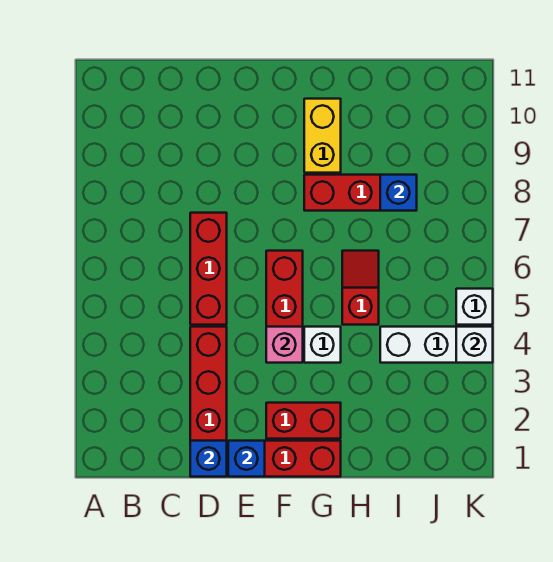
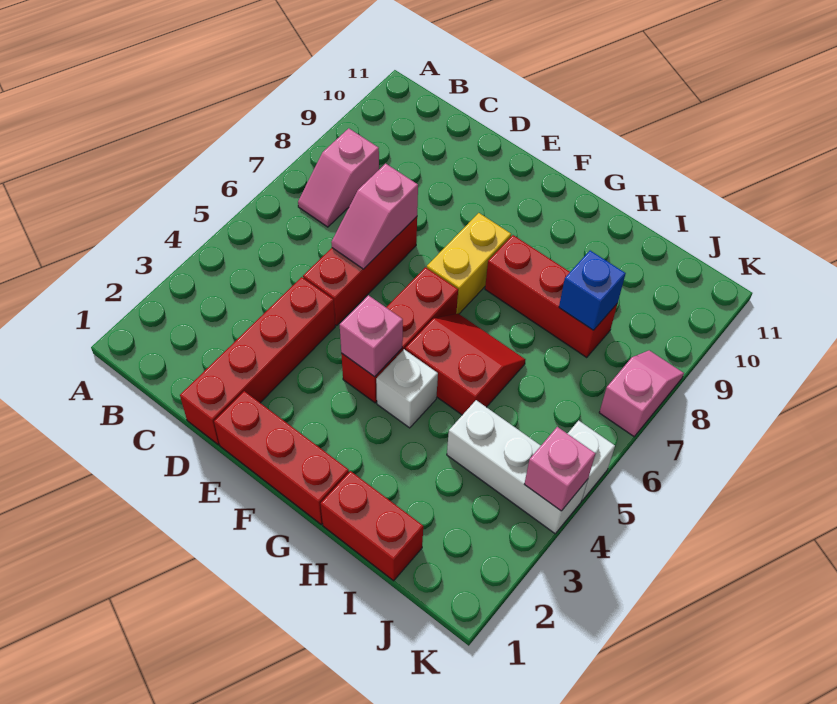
none -> pink 1x2 slope [298,128,379,227]
blue 1x1 brick [190,441,227,477] -> none
none -> pink 1x2 slope [331,164,418,269]
blue 1x1 brick [228,441,265,477] -> none
red 1x2 brick [266,403,341,439] -> red 1x2 brick moved to [321,471,423,581]
yellow 1x2 brick [304,99,341,173] -> yellow 1x2 brick moved to [427,213,511,314]
red 1x2 slope [342,251,379,325] -> red 2x2 slope [405,313,525,415]
white 1x1 brick [456,327,493,363] -> pink 1x1 brick [524,427,595,511]
none -> pink 1x2 slope [599,350,684,437]

